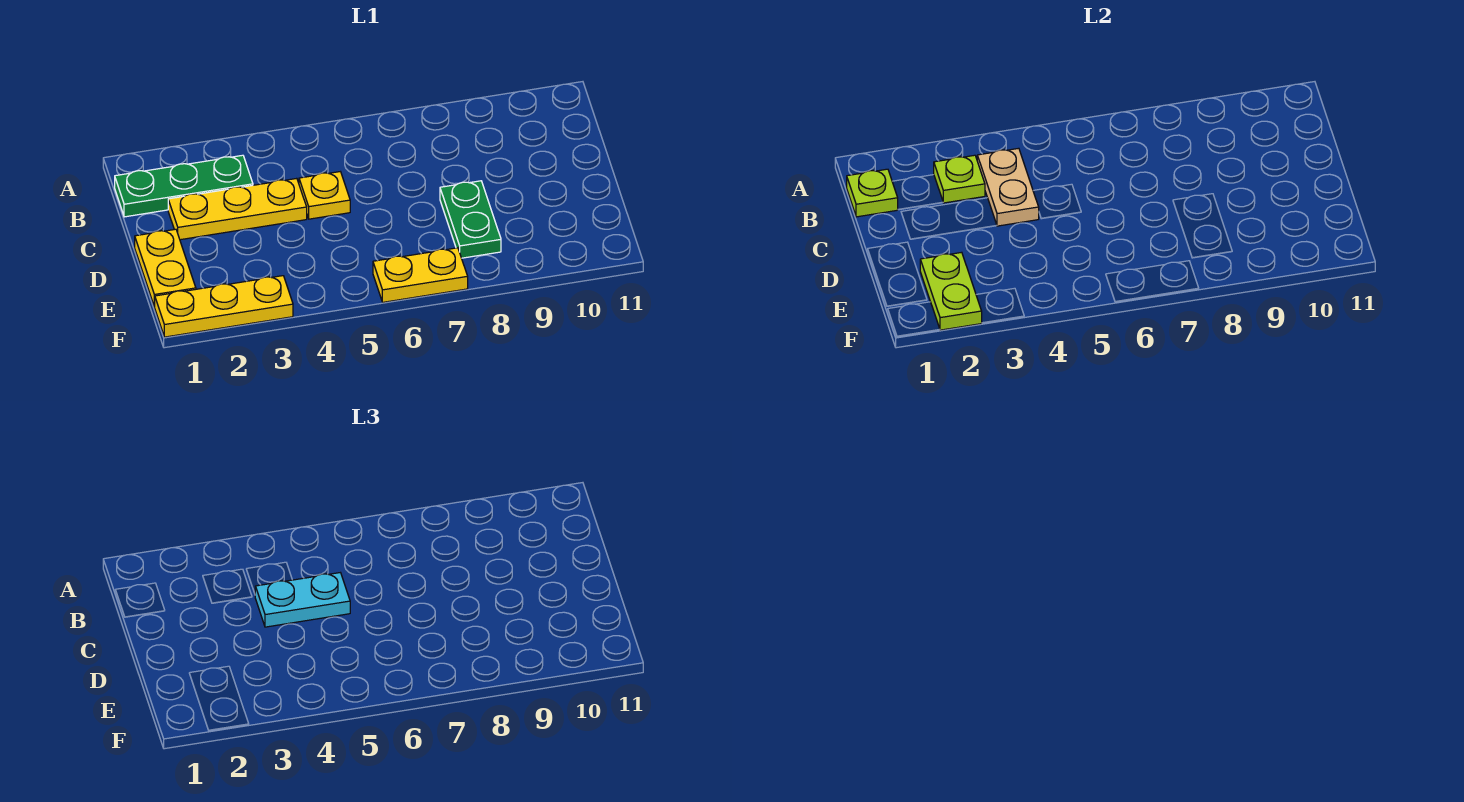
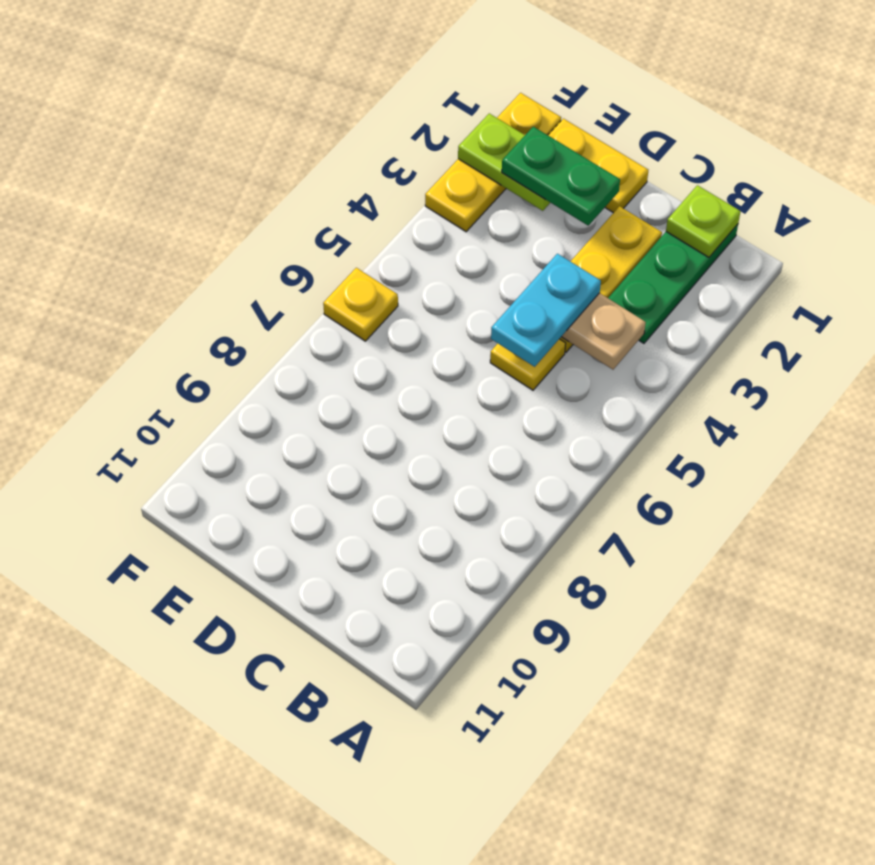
lime 1x1 plate [934,155,985,203] -> none
green 1x2 plate [440,181,501,258] -> green 1x2 plate moved to [502,127,620,225]
yellow 1x2 plate [373,248,468,302] -> yellow 1x1 plate [323,268,398,341]

